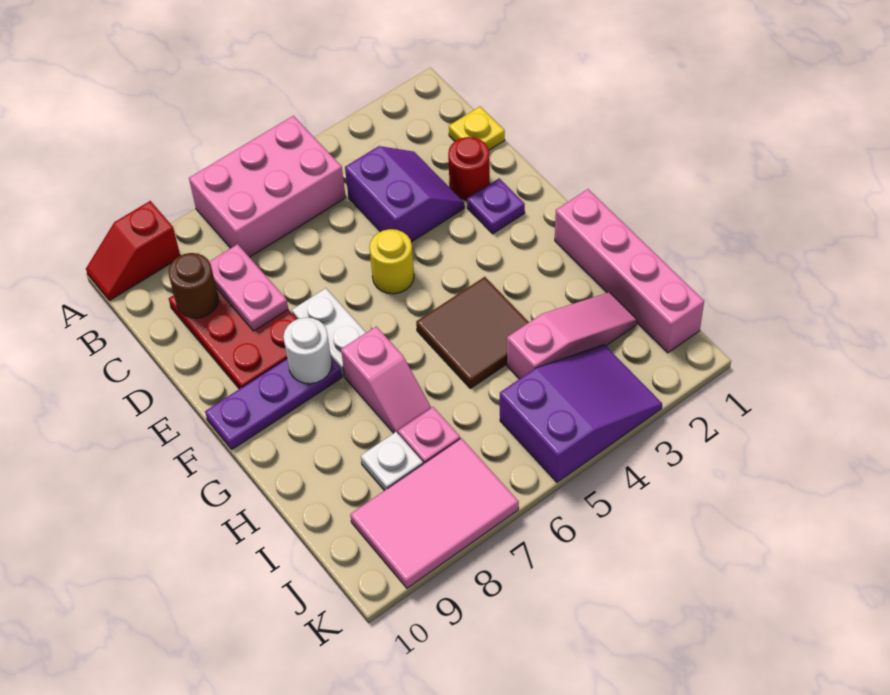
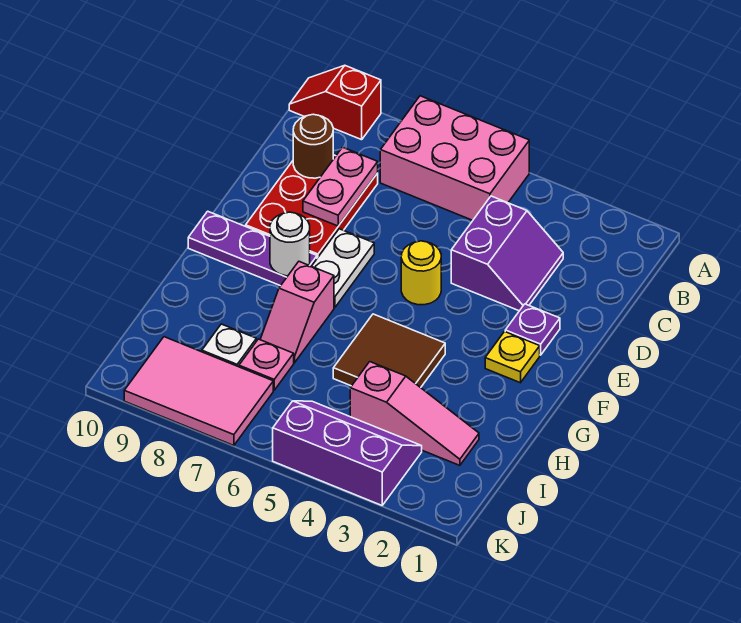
yellow 1x1 plate [449,107,505,150] -> yellow 1x1 plate moved to [485,332,540,383]
red 1x1 round brick [448,137,490,200] -> none
pink 1x4 brick [555,189,704,353] -> none
purple 2x3 slope [500,345,662,482] -> purple 2x3 slope turned to [273,401,422,505]

